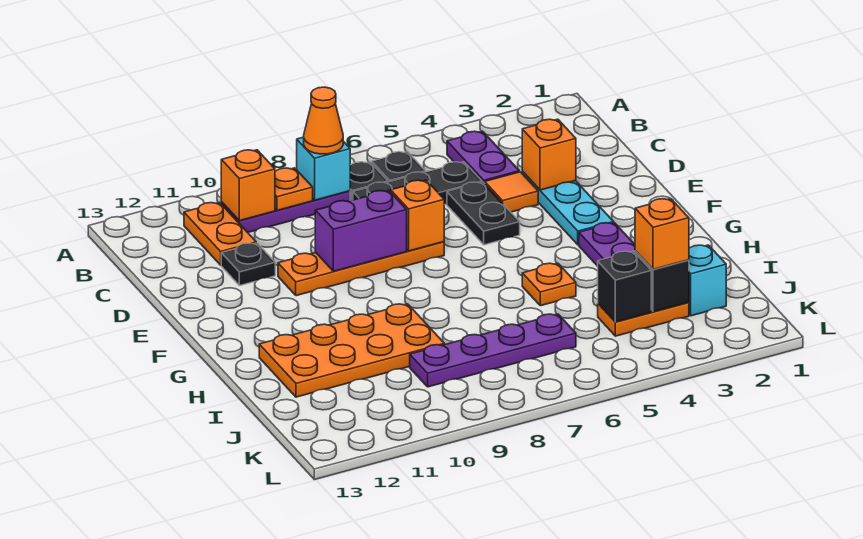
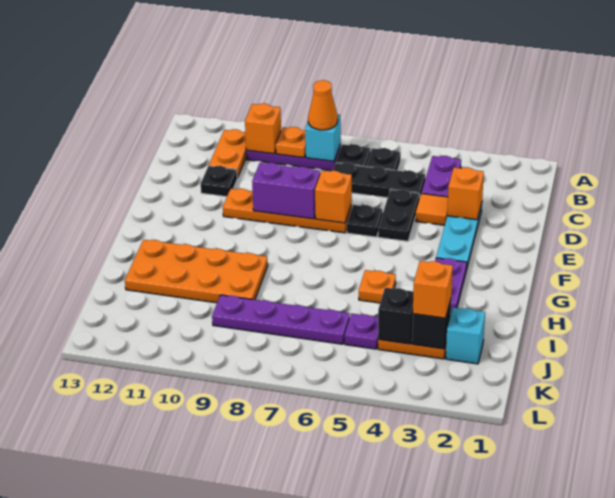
none -> black 1x1 plate [347,205,383,237]
none -> purple 1x1 plate [345,313,378,349]

